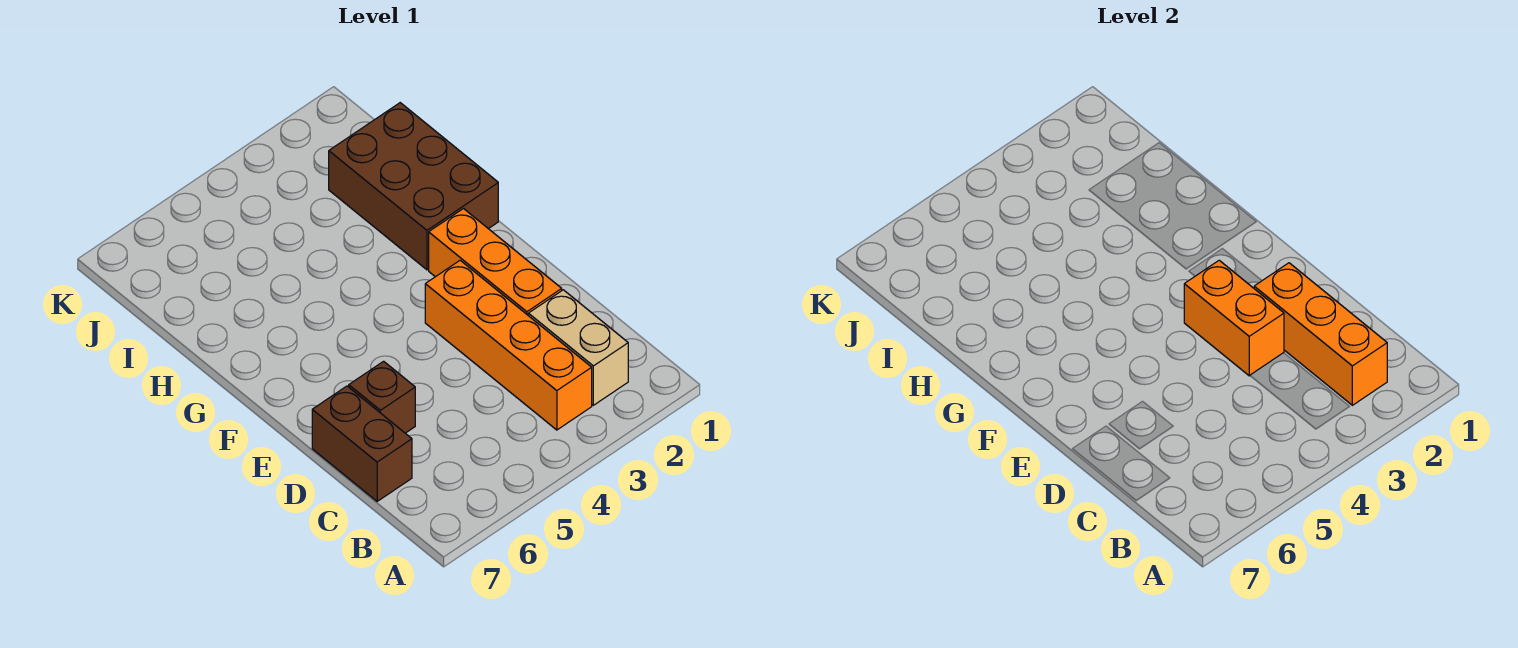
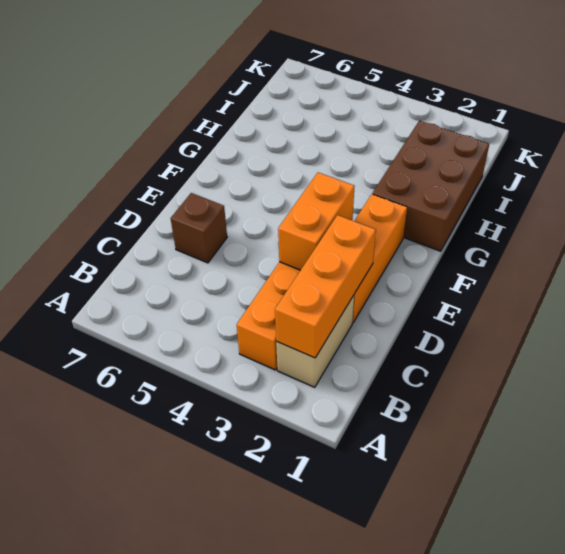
brown 1x2 brick [312,386,412,501] -> none

